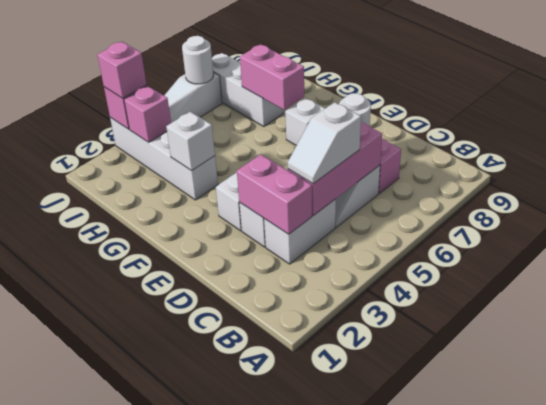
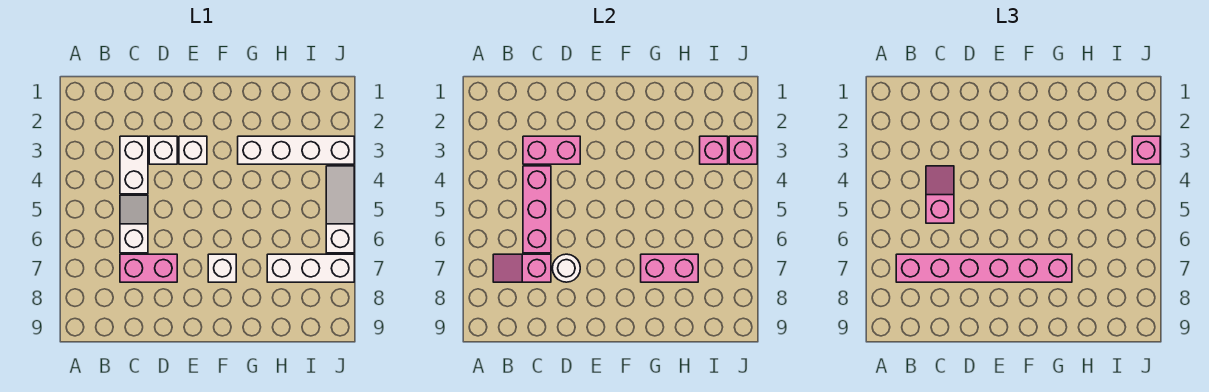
none -> pink 1x2 slope [493,254,551,282]
none -> pink 1x6 brick [896,254,1072,282]
white 1x2 slope [287,102,361,184] -> pink 1x2 slope [926,166,954,223]
white 1x1 brick [166,112,215,171] -> none
white 1x1 round brick [182,36,214,84] -> none

